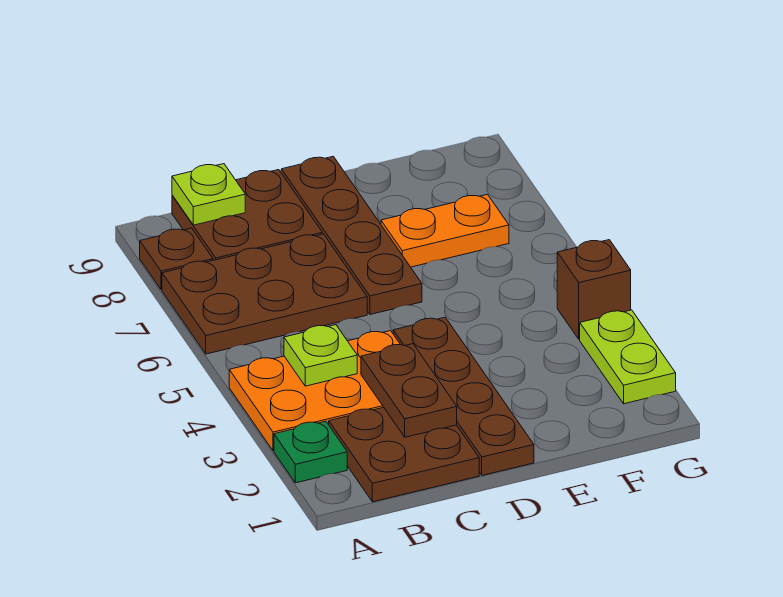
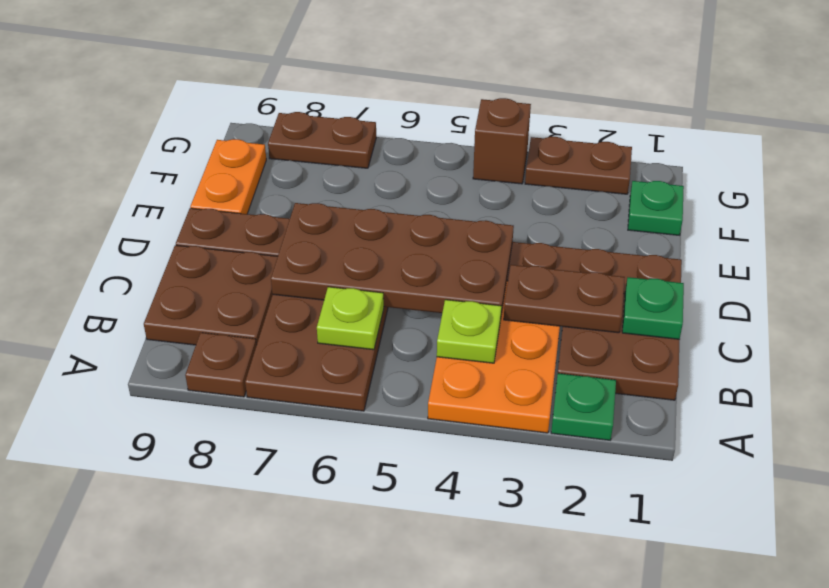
lime 1x1 plate [172,164,245,225] -> lime 1x1 plate moved to [317,287,384,350]
none -> green 1x1 plate [622,277,684,339]
none -> brown 2x4 plate [271,203,514,315]
orange 1x2 plate [381,194,509,267] -> orange 1x2 plate moved to [190,139,266,214]
none -> green 1x1 plate [628,181,684,235]
lime 1x2 plate [580,310,676,404] -> brown 1x2 plate [525,137,632,194]
none -> brown 1x2 plate [268,112,376,168]

